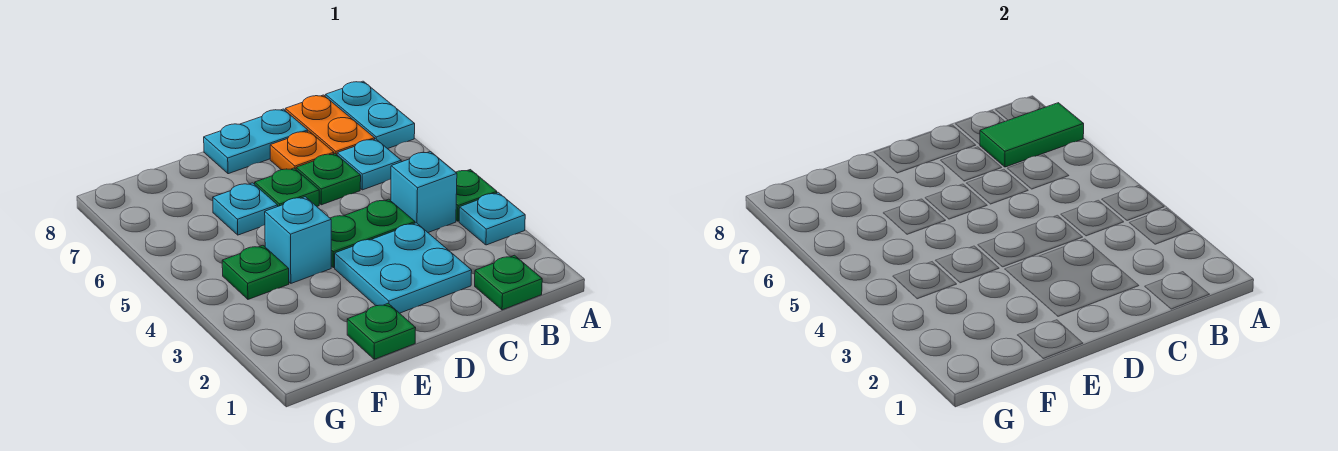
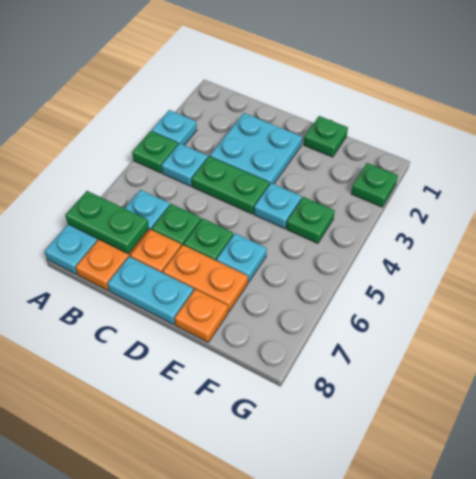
green 1x2 tile [980,103,1084,167] -> green 1x2 plate [65,191,149,254]
green 1x1 plate [475,255,542,310] -> green 1x1 plate moved to [351,163,398,207]
cyan 1x1 brick [391,152,457,232] -> cyan 1x1 plate [161,143,208,186]
none -> orange 1x2 plate [163,245,248,312]
cyan 1x1 brick [265,197,331,283] -> cyan 1x1 plate [254,183,302,229]
none -> orange 1x1 plate [175,289,228,342]

